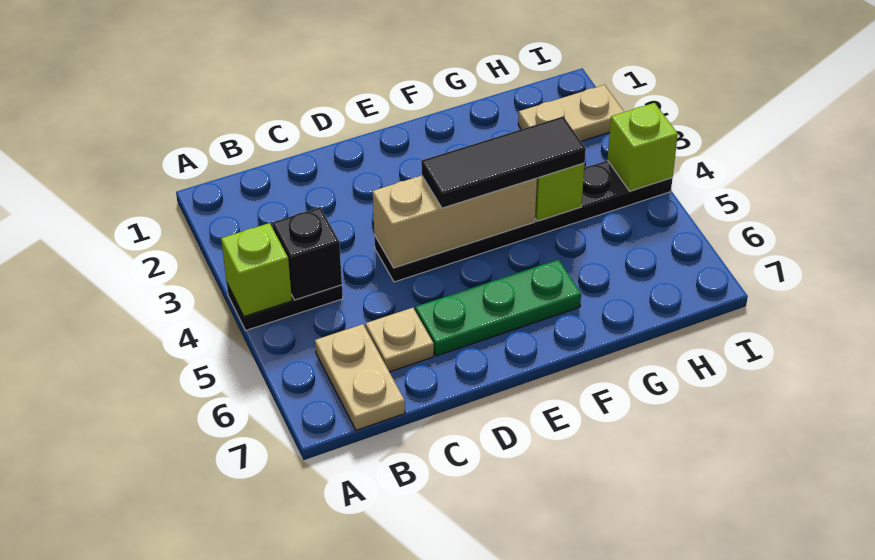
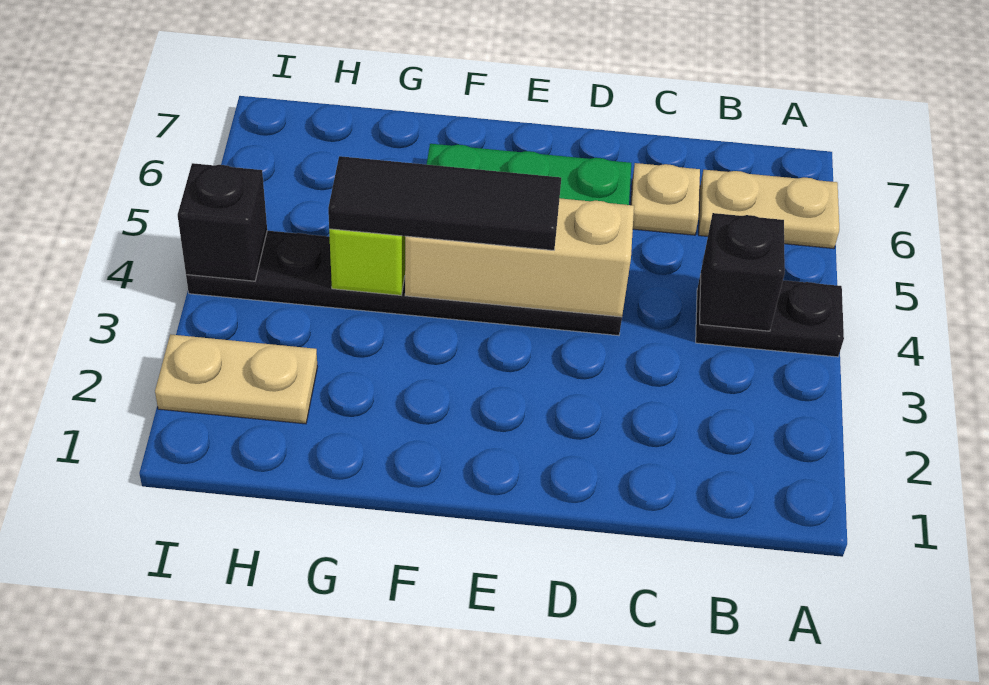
lime 1x1 brick [221,223,292,316] -> none
tan 1x2 plate [315,324,405,430] -> tan 1x2 plate turned to [699,170,839,249]
lime 1x1 brick [607,103,678,191] -> black 1x1 brick [178,163,267,281]

